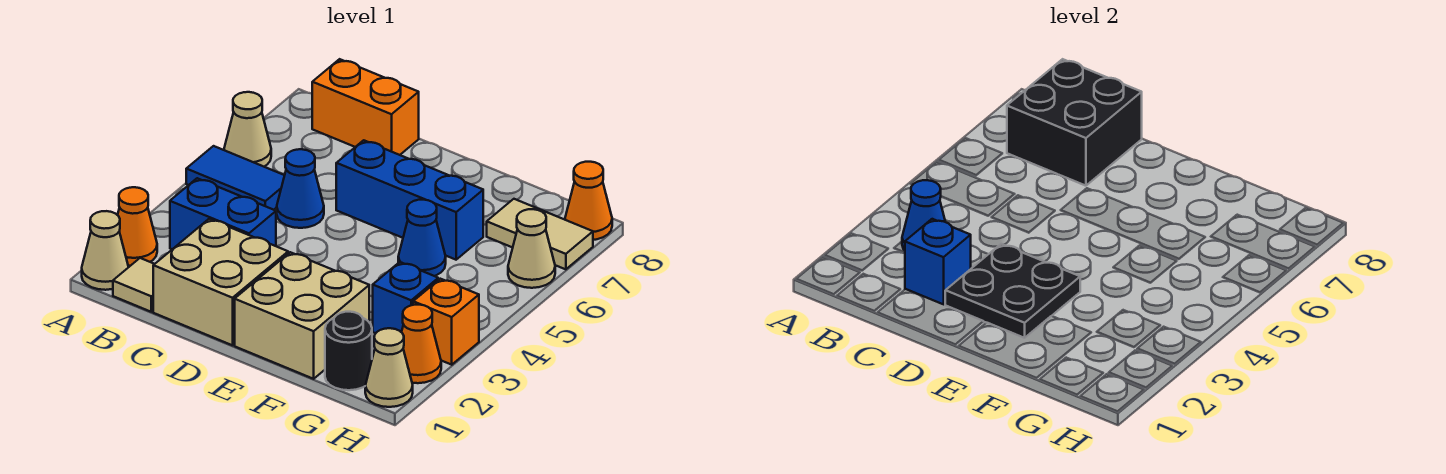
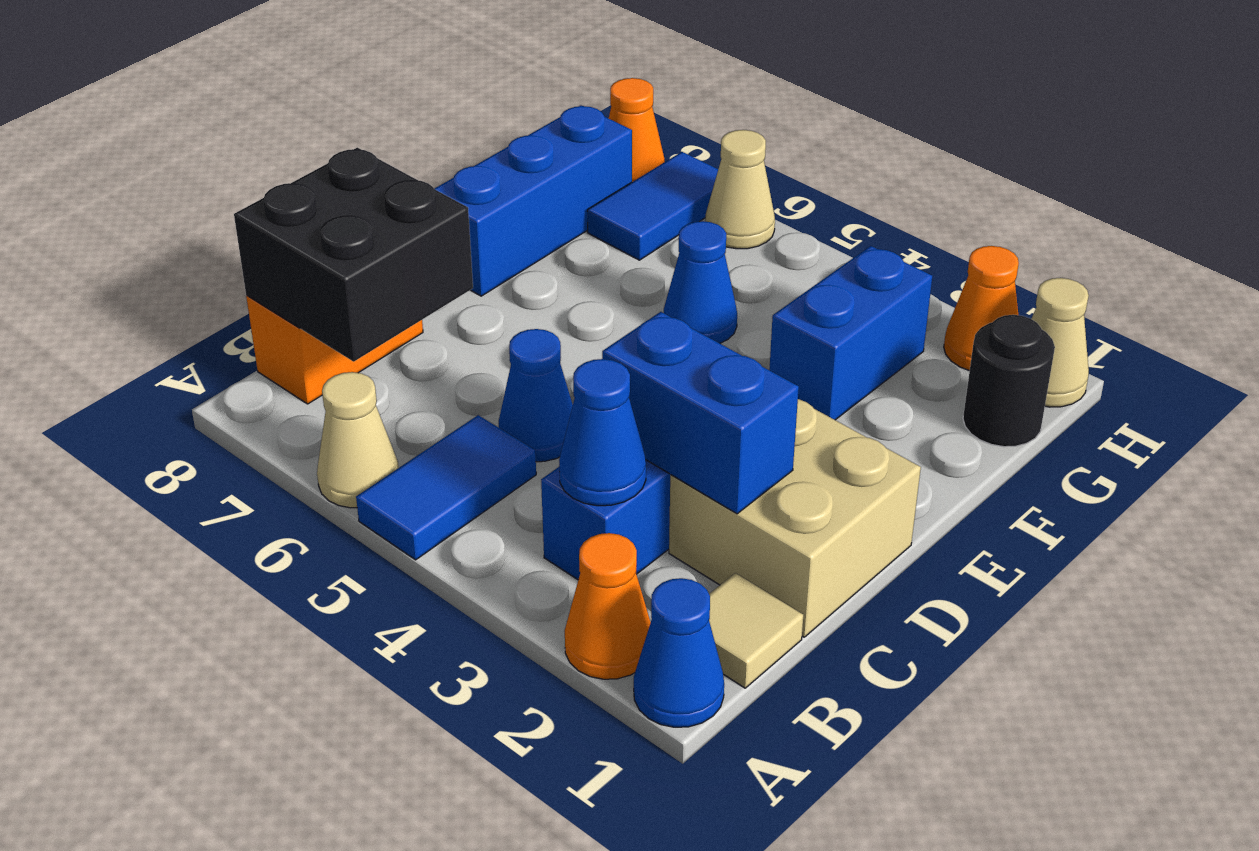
tan 1x1 cone [82,211,128,290] -> blue 1x1 cone [634,578,724,727]
blue 1x1 brick [905,219,971,304] -> blue 1x2 brick [602,312,799,514]
black 2x2 plate [945,244,1080,338] -> none
blue 1x3 brick [336,140,483,260] -> blue 1x3 brick moved to [434,105,632,296]
tan 2x2 brick [235,252,369,379] -> none
blue 1x1 brick [373,262,438,333] -> blue 1x2 brick [769,246,932,420]
tan 1x2 tile [487,199,593,269] -> blue 1x2 tile [587,152,718,260]
orange 1x1 brick [413,279,479,365] -> none

